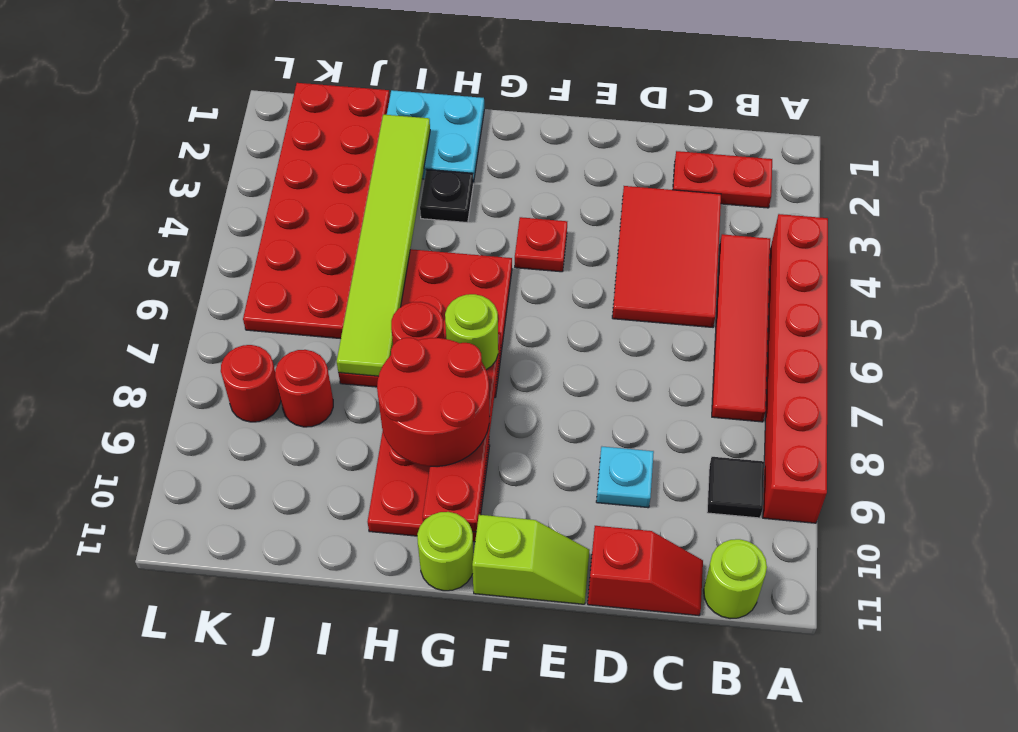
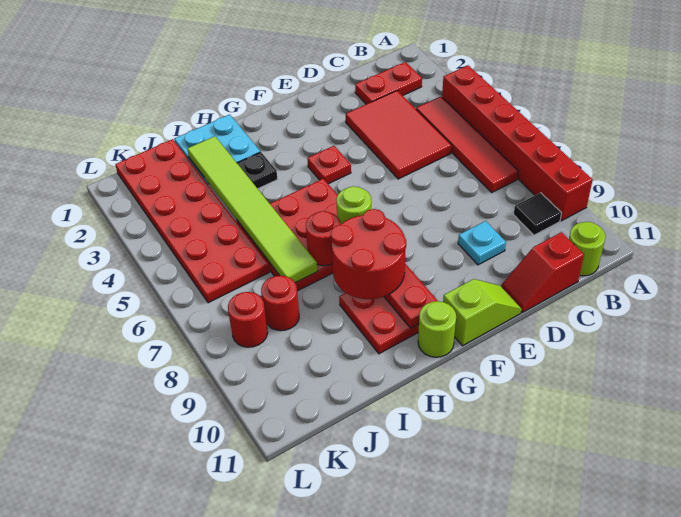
red 1x2 slope [588,526,703,616] -> red 1x2 slope turned to [501,232,584,312]

